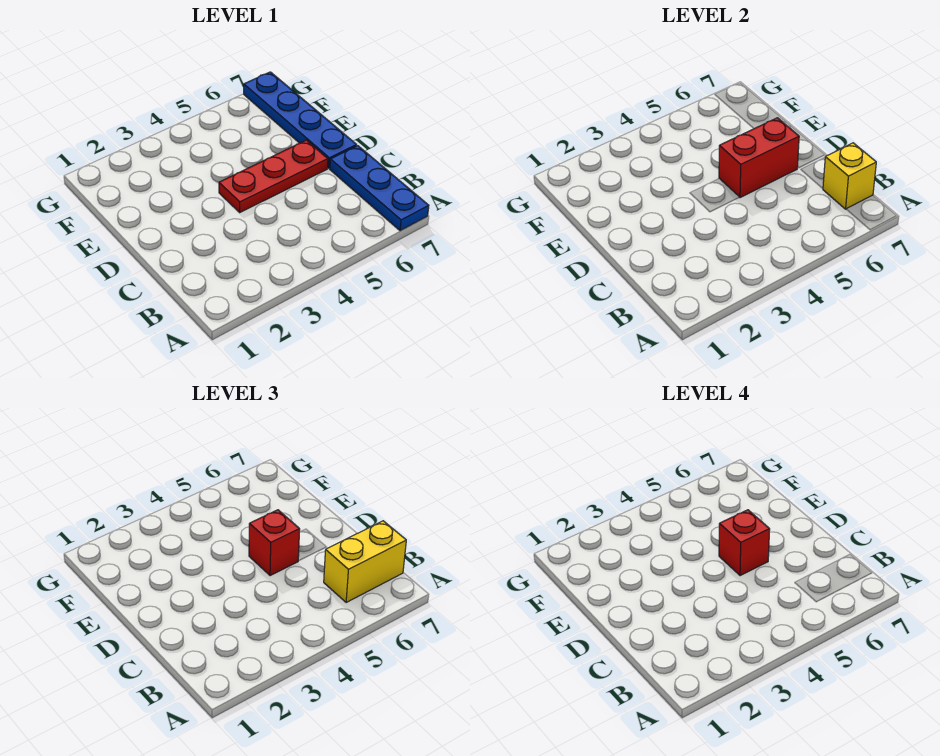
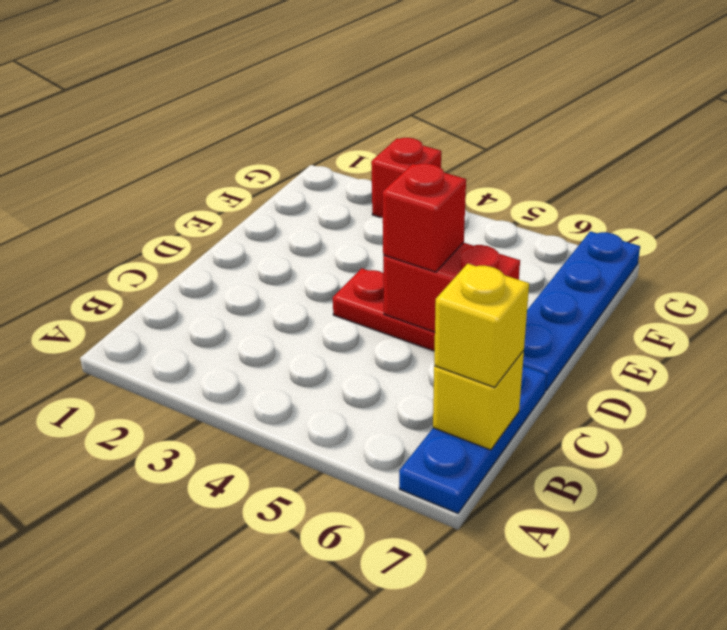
yellow 1x2 brick [324,521,406,603] -> yellow 1x1 brick [434,264,529,387]
red 1x1 brick [719,510,770,576] -> red 1x1 brick moved to [371,138,441,218]

